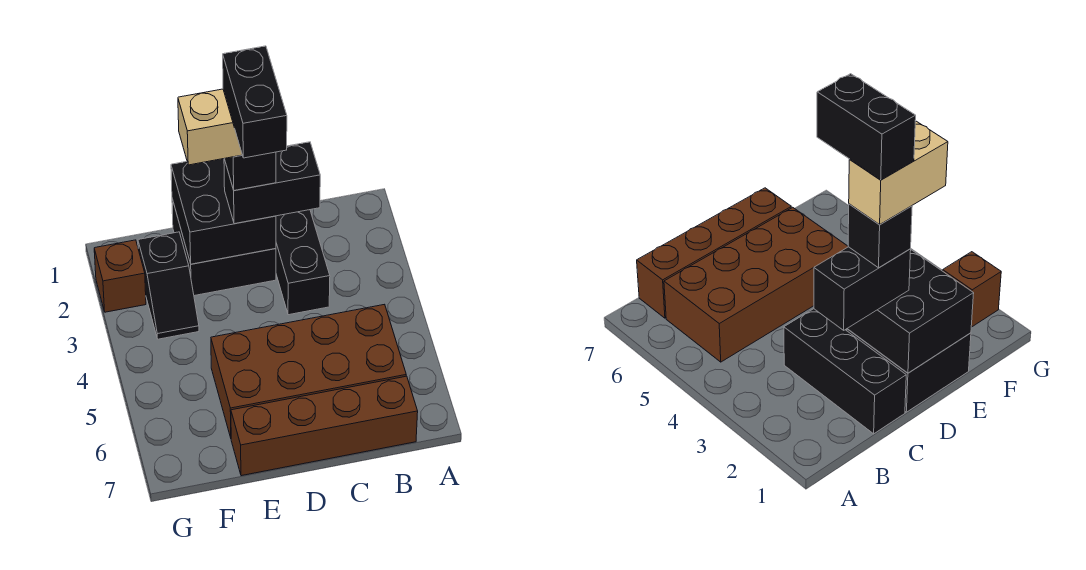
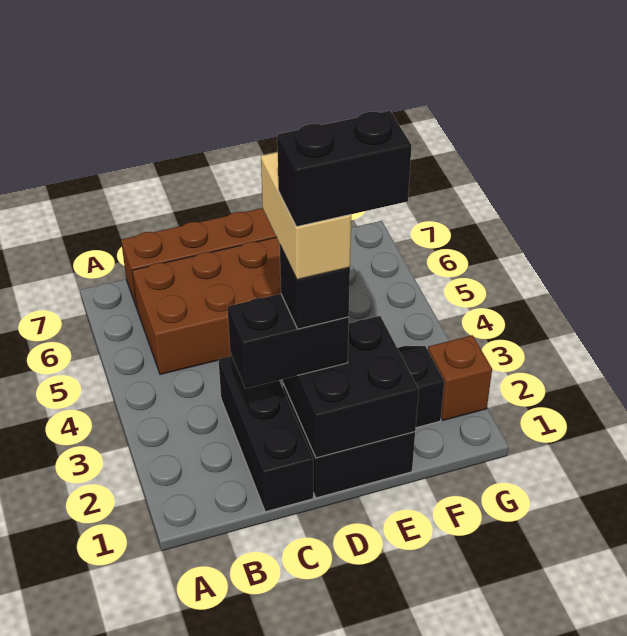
tan 1x2 brick [178,89,242,165] -> tan 1x2 brick turned to [261,152,351,280]
black 1x2 brick [223,46,287,158] -> black 1x2 brick turned to [277,111,412,227]

